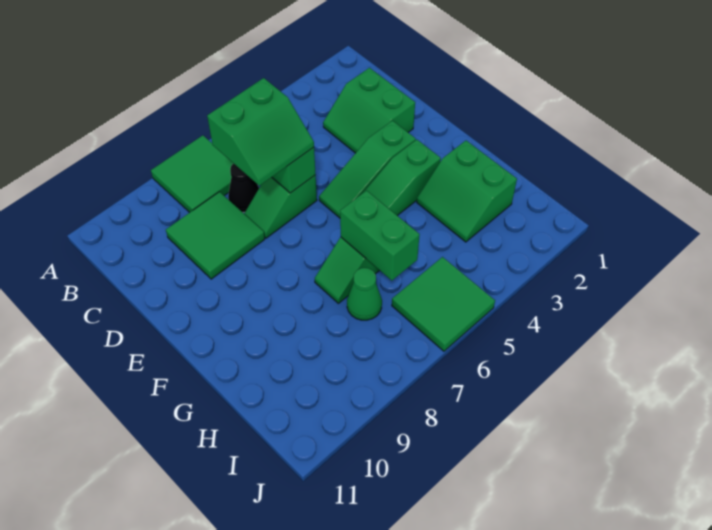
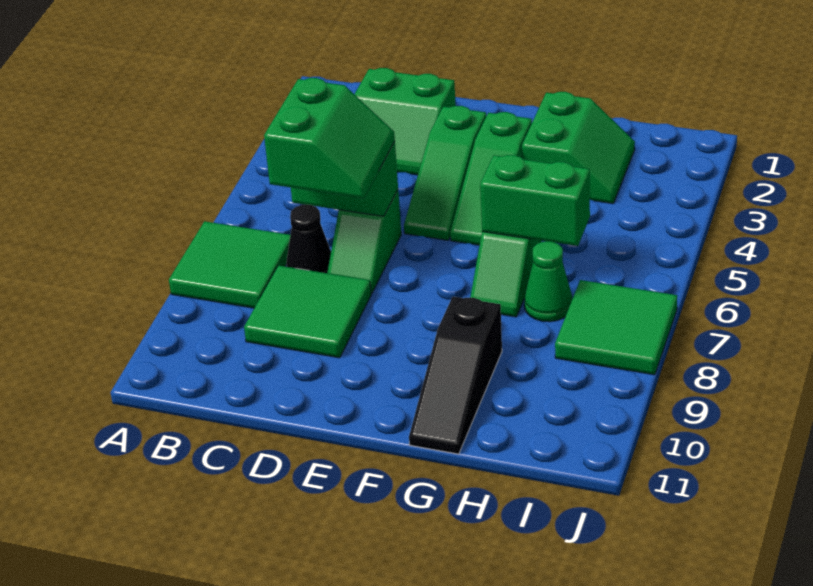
green 2x2 slope [417,141,517,242] -> green 2x2 slope turned to [522,92,635,203]
none -> black 1x3 slope [409,297,502,454]
green 2x2 tile [392,257,495,351] -> green 2x2 tile moved to [555,280,677,375]

